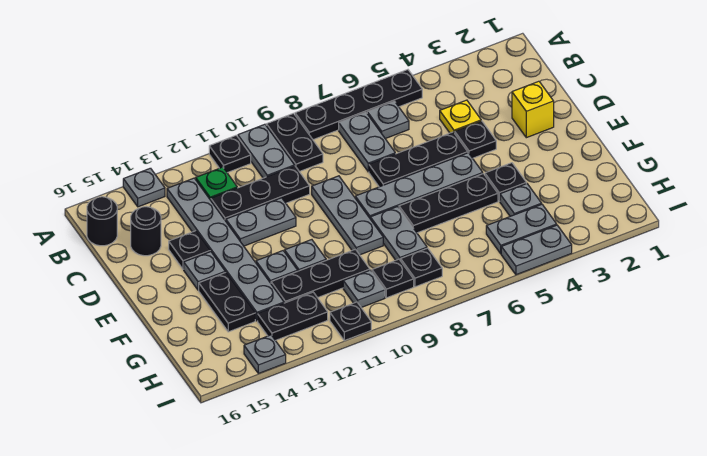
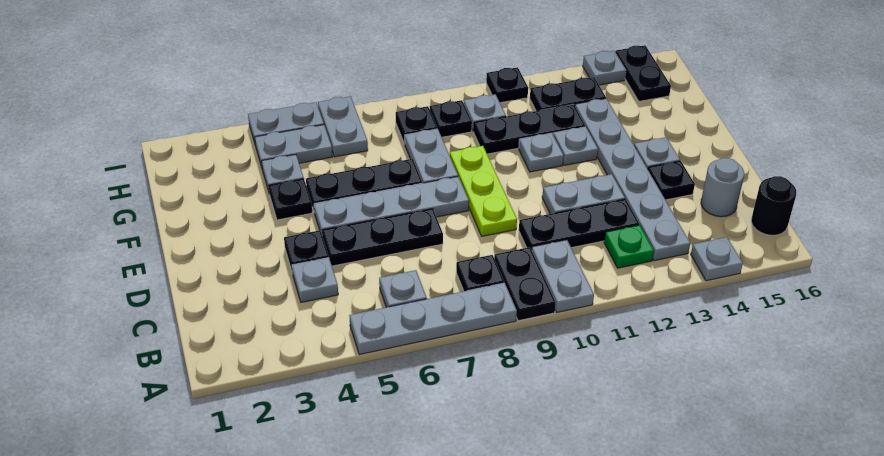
black 1x4 plate [295,70,422,140] -> grey 1x4 plate [349,283,517,355]
black 1x1 plate [209,135,251,173] -> black 1x1 plate moved to [456,255,504,291]
grey 1x2 plate [339,112,395,172] -> grey 1x2 plate moved to [318,96,368,157]
yellow 1x1 plate [440,100,481,133] -> grey 1x1 plate [292,258,338,302]
black 1x1 round brick [131,207,161,256] -> grey 1x1 round brick [701,158,744,217]
yellow 1x1 brick [512,81,554,138] -> none
grey 1x3 plate [312,176,383,255] -> lime 1x3 plate [450,146,517,236]
black 1x2 plate [199,272,255,332] -> black 1x2 plate moved to [615,45,671,101]

